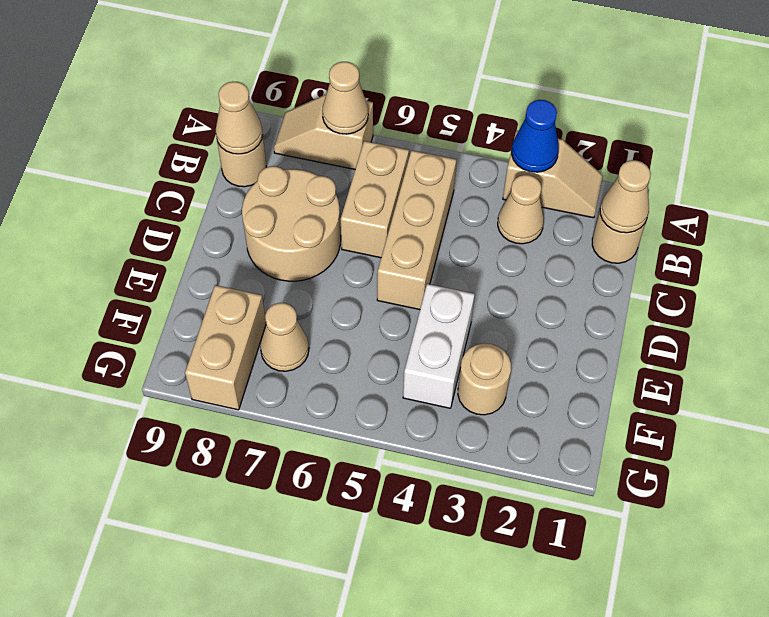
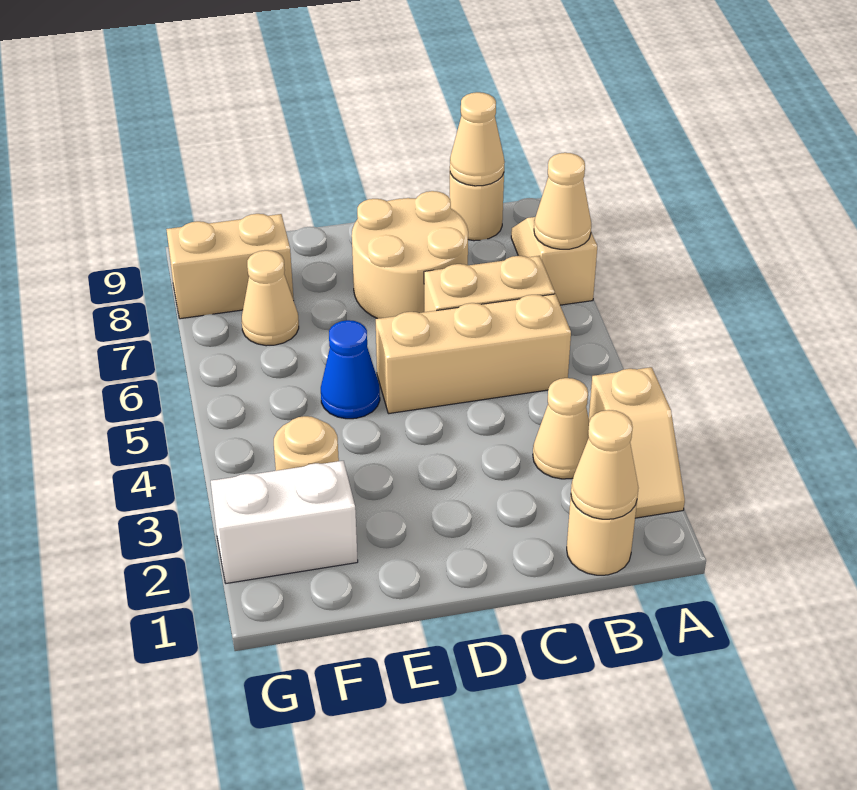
blue 1x1 cone [512,100,559,172] -> blue 1x1 cone moved to [321,320,380,419]
white 1x2 brick [403,284,475,408] -> white 1x2 brick moved to [211,461,358,583]

